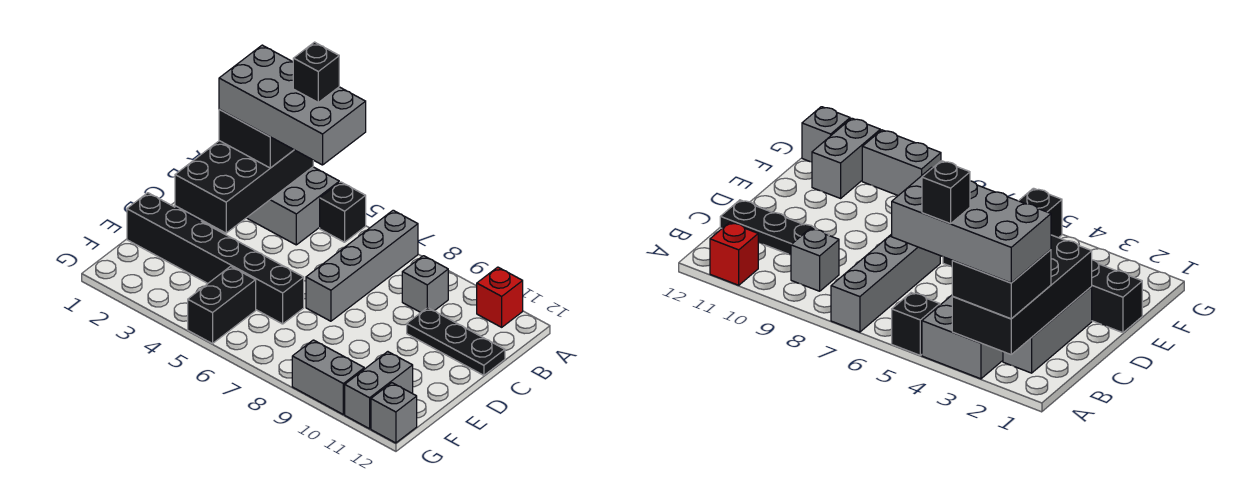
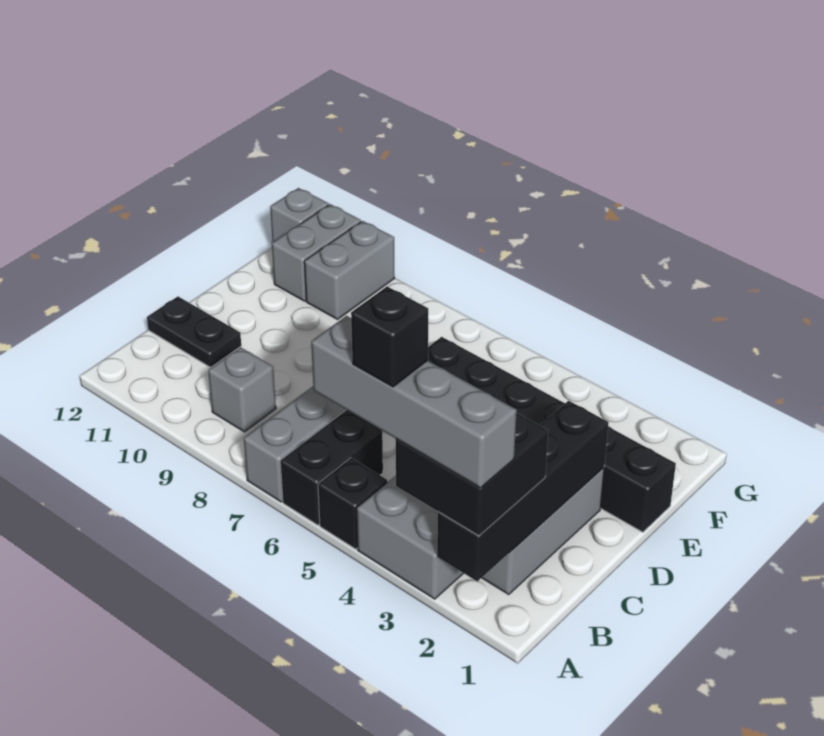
black 2x4 brick [175,141,313,233] -> black 1x4 brick [437,401,609,581]
grey 2x4 brick [219,45,366,165] -> grey 1x4 brick [311,316,517,488]
red 1x1 brick [477,267,523,327] -> none
black 1x3 plate [407,308,505,375] -> black 1x2 plate [147,297,241,367]
black 1x2 brick [188,266,256,344] -> black 1x2 brick moved to [280,410,383,525]
grey 1x2 brick [292,340,364,414] -> grey 1x2 brick turned to [304,221,395,319]

